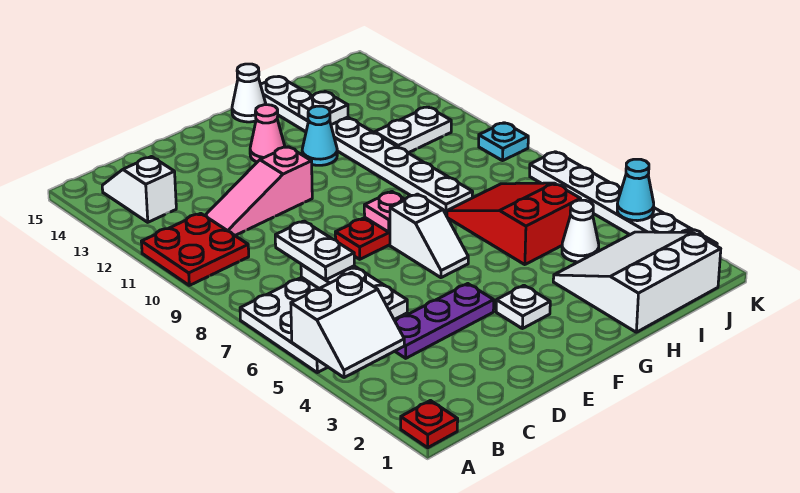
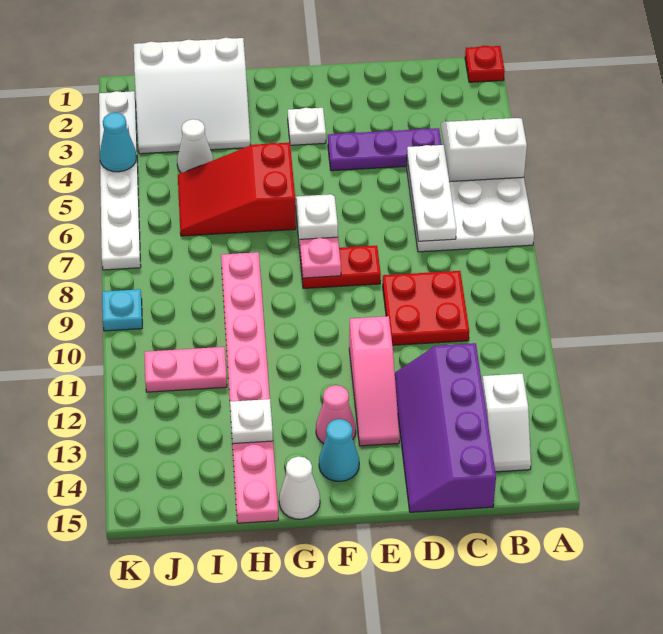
red 2x2 plate [141,213,249,285] -> red 2x2 plate moved to [383,271,469,345]
white 1x2 plate [275,221,354,280] -> none
pink 1x3 slope [205,147,312,235] -> pink 1x3 slope turned to [349,316,400,446]
none -> purple 2x4 slope [395,343,496,512]
cyan 1x1 cone [302,106,337,165] -> cyan 1x1 cone moved to [319,419,359,481]
red 2x3 slope [447,183,581,265] -> red 2x3 slope turned to [178,143,296,236]
white 1x8 plate [261,77,473,216] -> pink 1x8 plate [221,252,278,523]
white 1x2 plate [375,107,451,153] -> pink 1x2 plate [144,347,227,392]

